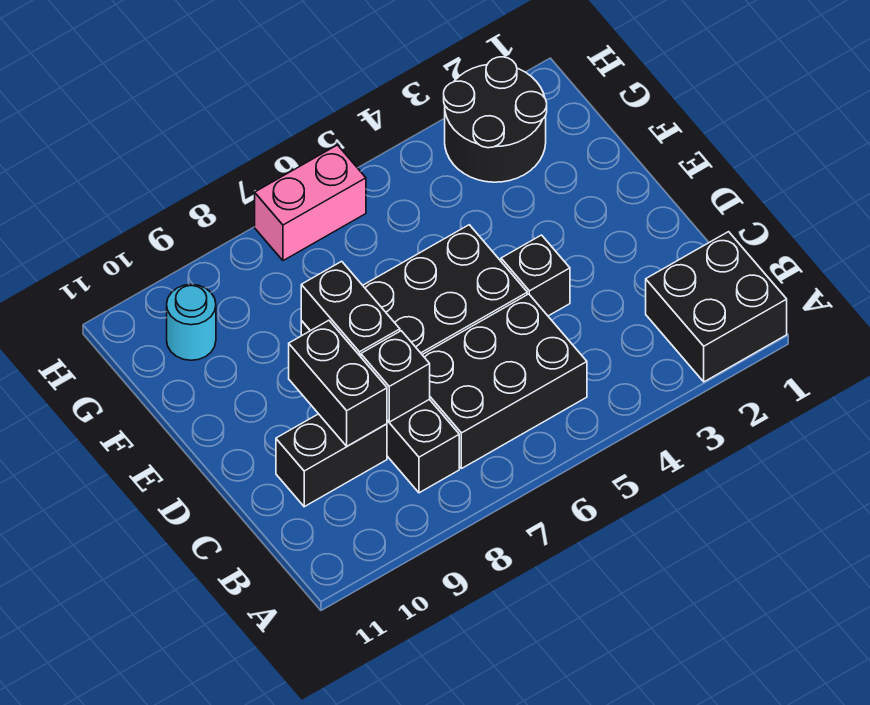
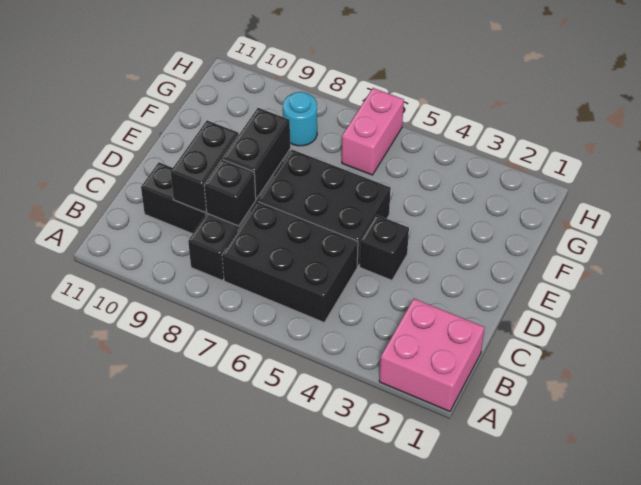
black 2x2 brick [646,232,787,382] -> pink 2x2 brick [379,299,485,411]
black 2x2 round brick [444,57,547,182] -> none
cyan 1x1 round brick [167,284,216,360] -> cyan 1x1 round brick moved to [283,92,317,146]
pink 1x2 brick [255,145,366,261] -> pink 1x2 brick turned to [342,88,404,175]

